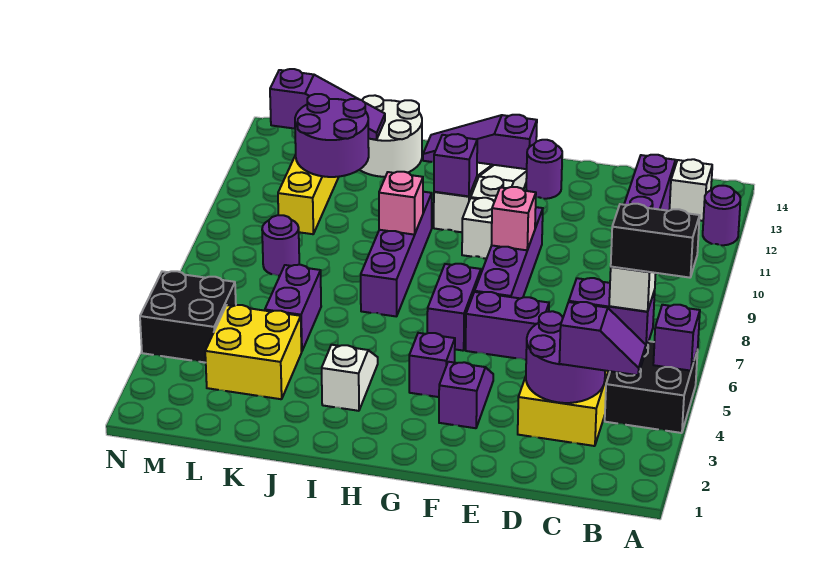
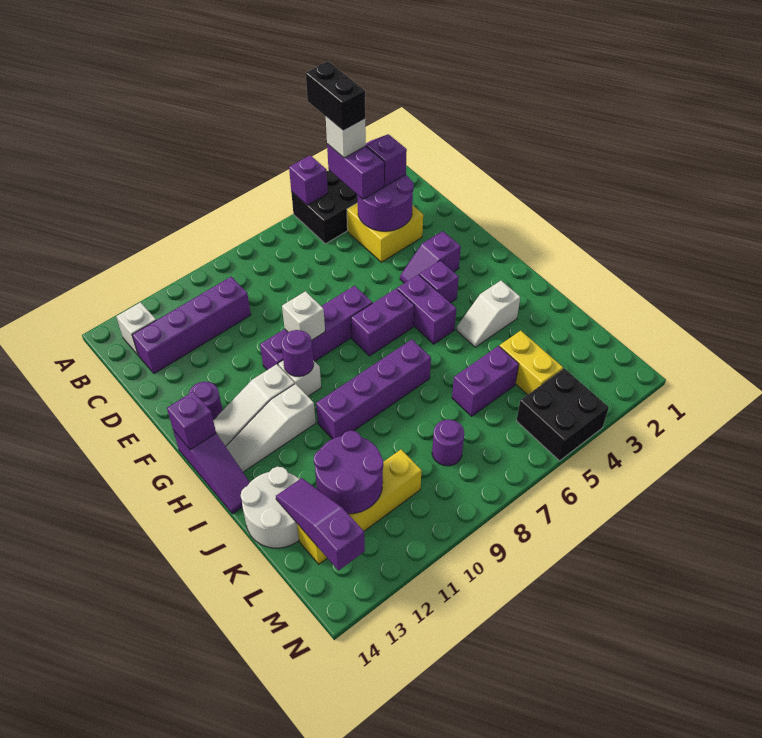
purple 1x1 round brick [703,186,741,245] -> purple 1x1 round brick moved to [281,330,314,377]
purple 1x2 brick [466,292,549,360] -> purple 1x2 brick moved to [397,274,456,344]
pink 1x1 brick [492,187,536,250] -> white 1x1 brick [282,291,325,340]
purple 1x1 brick [434,134,477,196] -> purple 1x1 brick moved to [167,391,216,450]
pink 1x1 brick [379,172,423,235] -> none
yellow 2x2 brick [205,305,302,399] -> yellow 1x2 brick [499,331,563,395]

